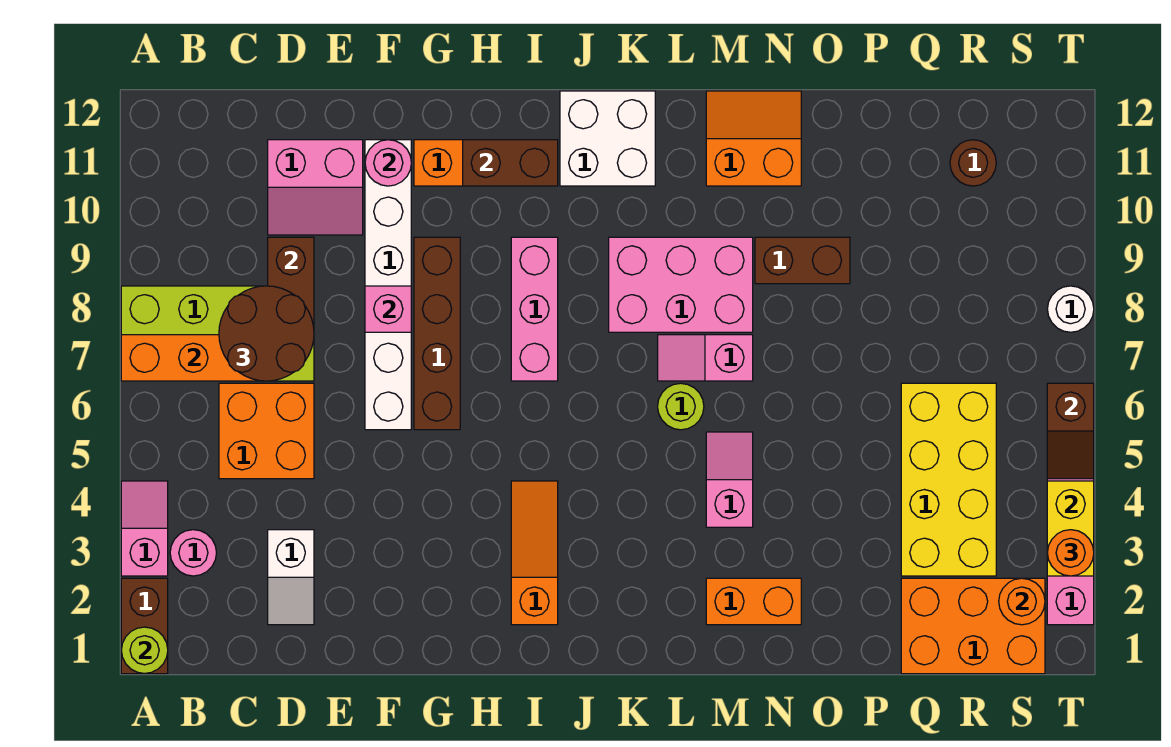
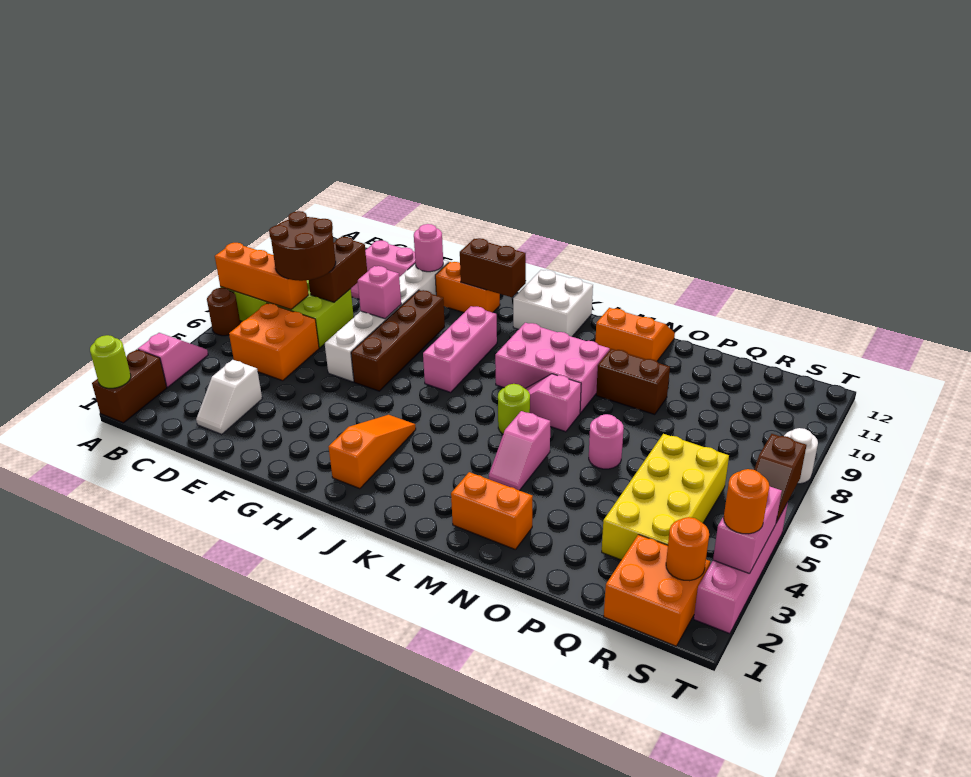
pink 1x1 round brick [170,530,216,576] -> pink 1x1 round brick moved to [589,414,624,469]
pink 1x2 slope [706,432,753,527] -> pink 1x2 slope turned to [489,411,550,491]
orange 2x3 brick [901,578,1045,674] -> orange 2x2 brick [604,535,710,646]
brown 1x1 round brick [950,140,996,186] -> brown 1x1 round brick moved to [207,288,241,336]
yellow 1x2 brick [1047,481,1094,576] -> pink 1x2 brick [713,487,782,574]

